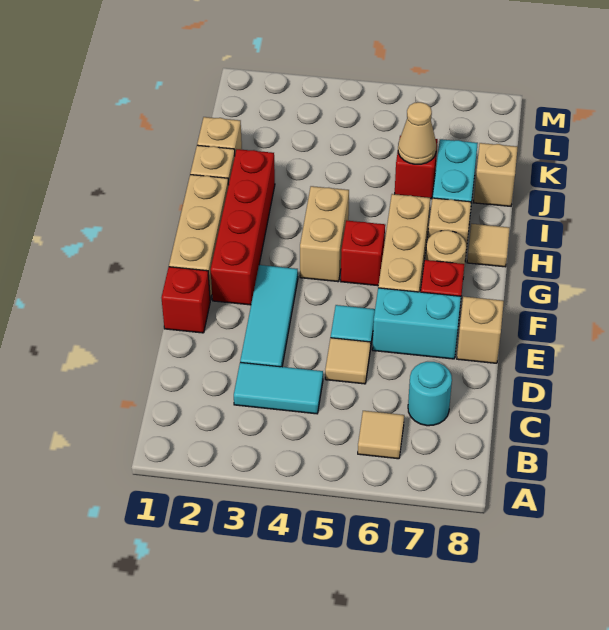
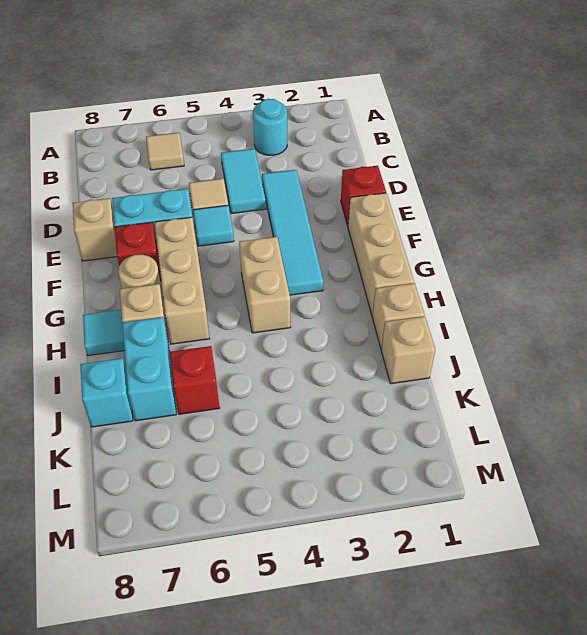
cyan 1x2 tile [234,362,323,414] -> cyan 1x2 tile turned to [221,149,266,214]
cyan 1x1 round brick [408,362,452,426] -> cyan 1x1 round brick moved to [253,99,287,155]
cyan 1x3 tile [240,265,298,367] -> cyan 1x4 tile [262,170,323,295]
red 1x4 brick [211,149,275,305] -> none
red 1x1 brick [341,220,385,286] -> none
tan 1x1 tile [467,224,510,267] -> cyan 1x1 tile [83,310,125,356]
tan 1x1 cone [398,102,436,164] -> none
tan 1x1 brick [474,143,518,206] -> cyan 1x1 brick [80,358,133,427]

